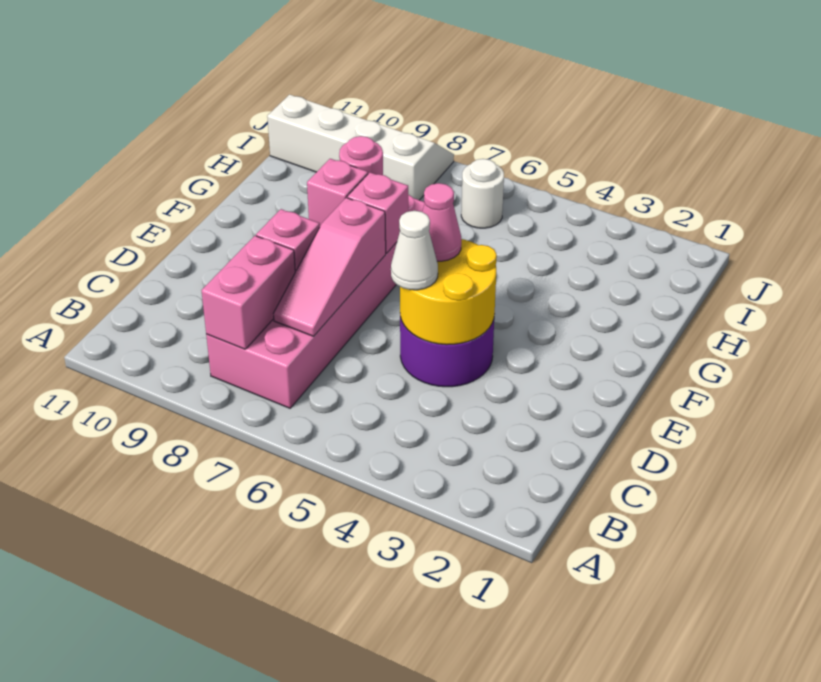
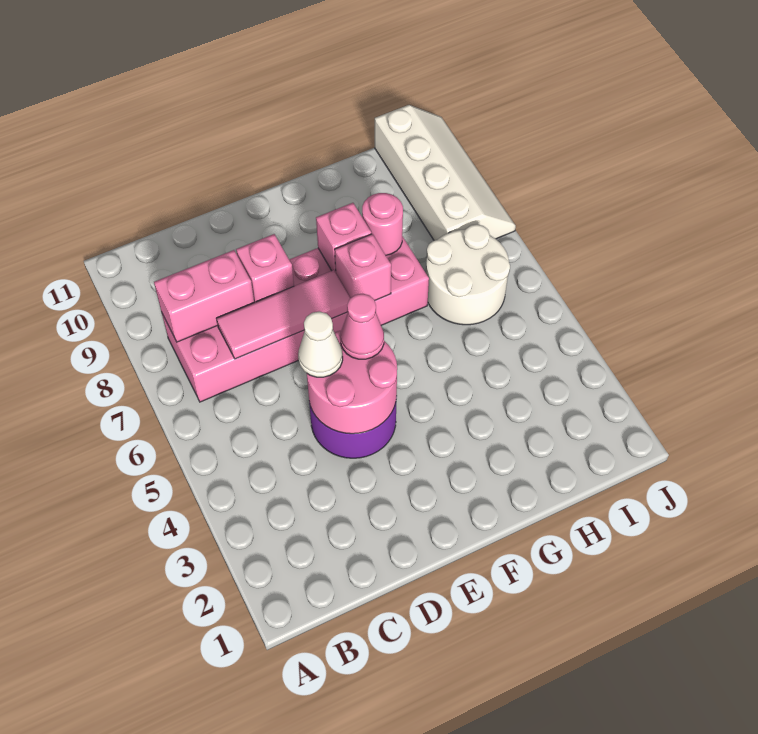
pink 1x3 slope [274,198,386,336] -> pink 1x3 tile [216,270,350,359]
yellow 2x2 round brick [400,239,497,345] -> pink 2x2 round brick [307,331,397,434]
white 1x1 round brick [461,159,504,228] -> white 2x2 round brick [426,224,510,325]

